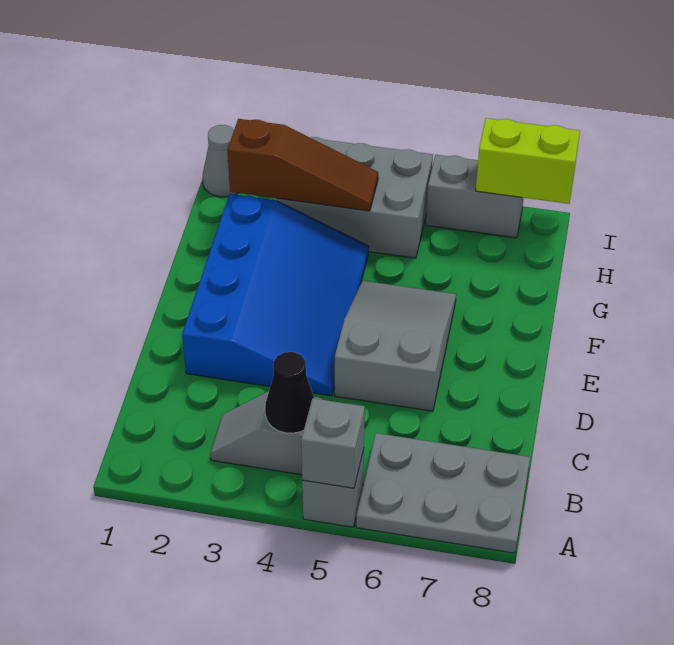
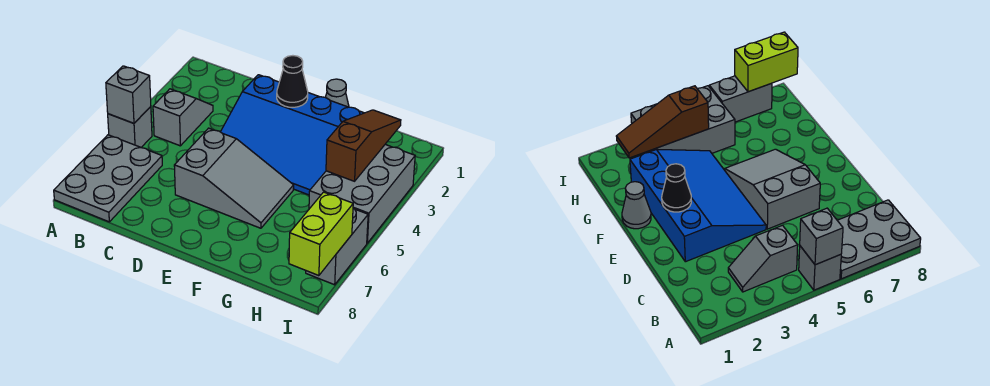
black 1x1 cone [265,352,314,433] -> black 1x1 cone moved to [277,56,308,107]
brown 1x3 slope [227,119,378,211] -> brown 1x3 slope turned to [326,110,401,181]
grey 1x1 cone [202,125,238,197] -> grey 1x1 cone moved to [325,79,349,107]

